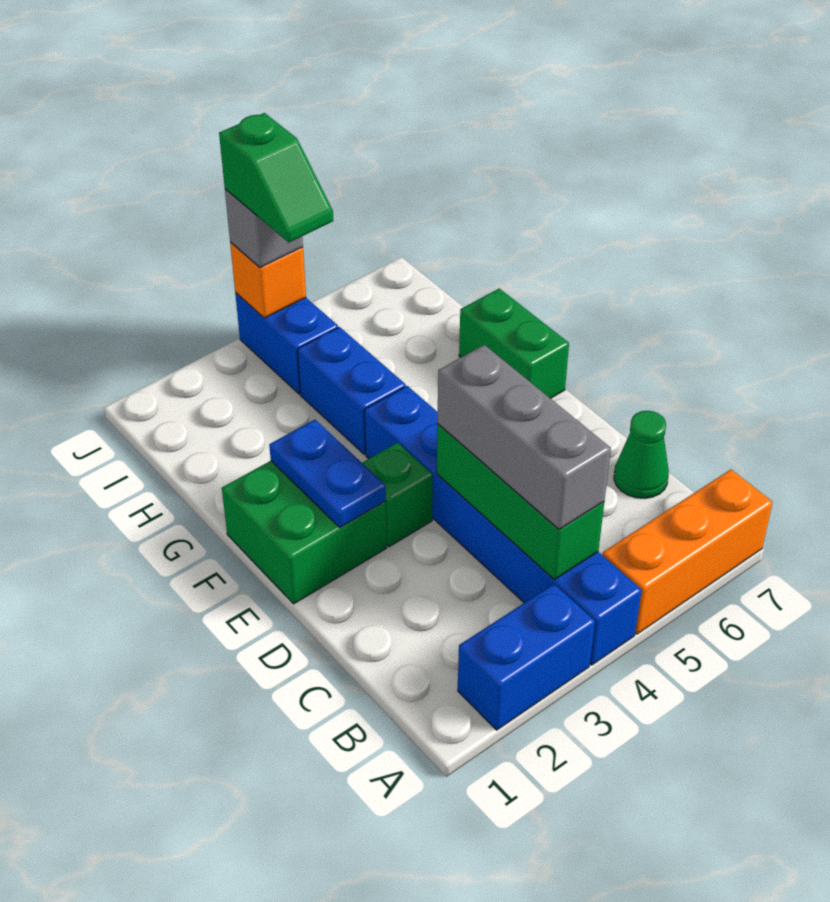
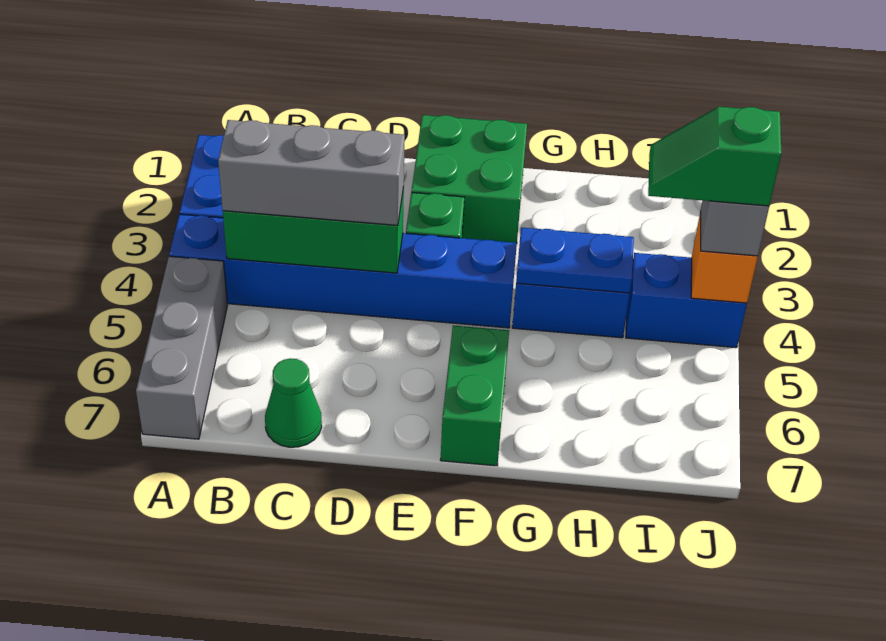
orange 1x3 brick [602,470,773,634] -> grey 1x3 brick [136,256,227,439]
blue 1x2 plate [269,420,386,527] -> blue 1x2 plate moved to [516,227,634,293]
green 1x2 brick [459,289,569,399] -> green 1x2 brick turned to [441,325,509,466]

